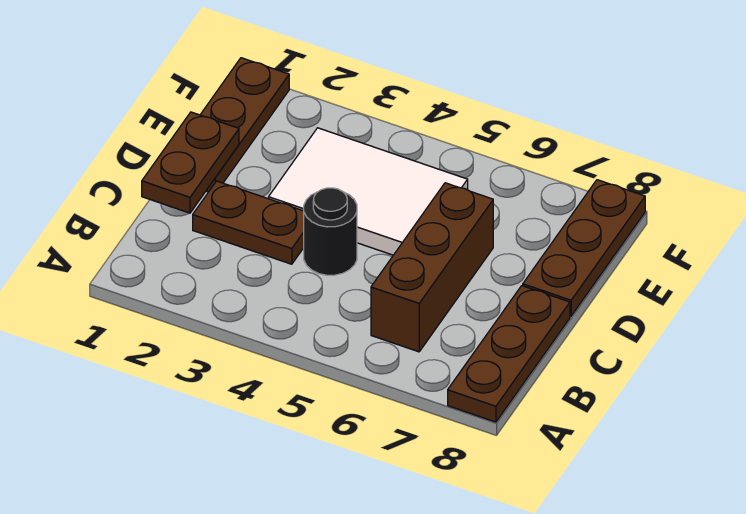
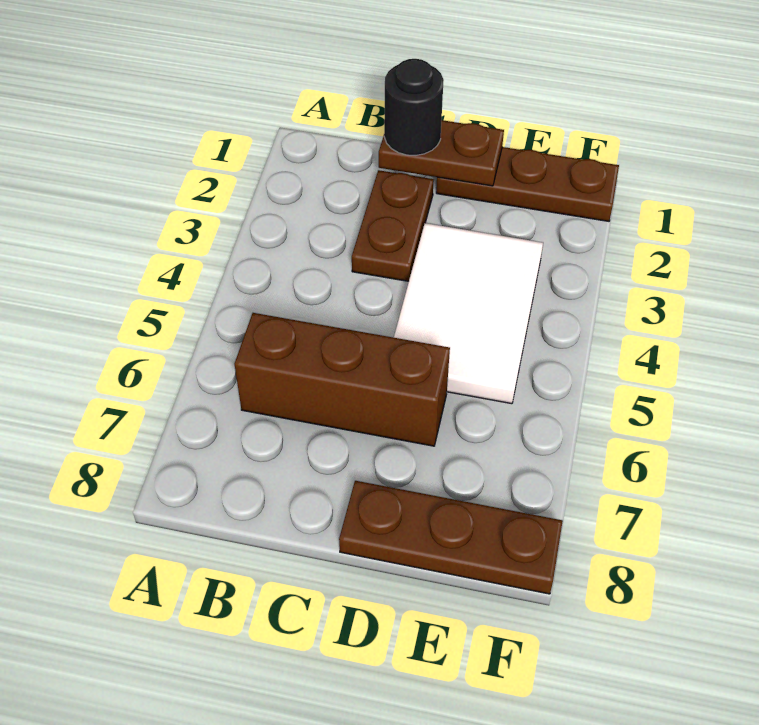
brown 1x3 plate [448,286,570,422] -> none
black 1x1 round brick [304,188,357,275] -> black 1x1 round brick moved to [384,59,444,155]

